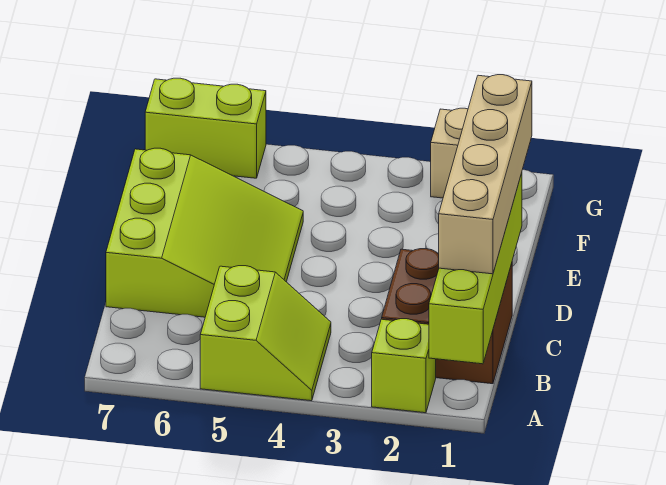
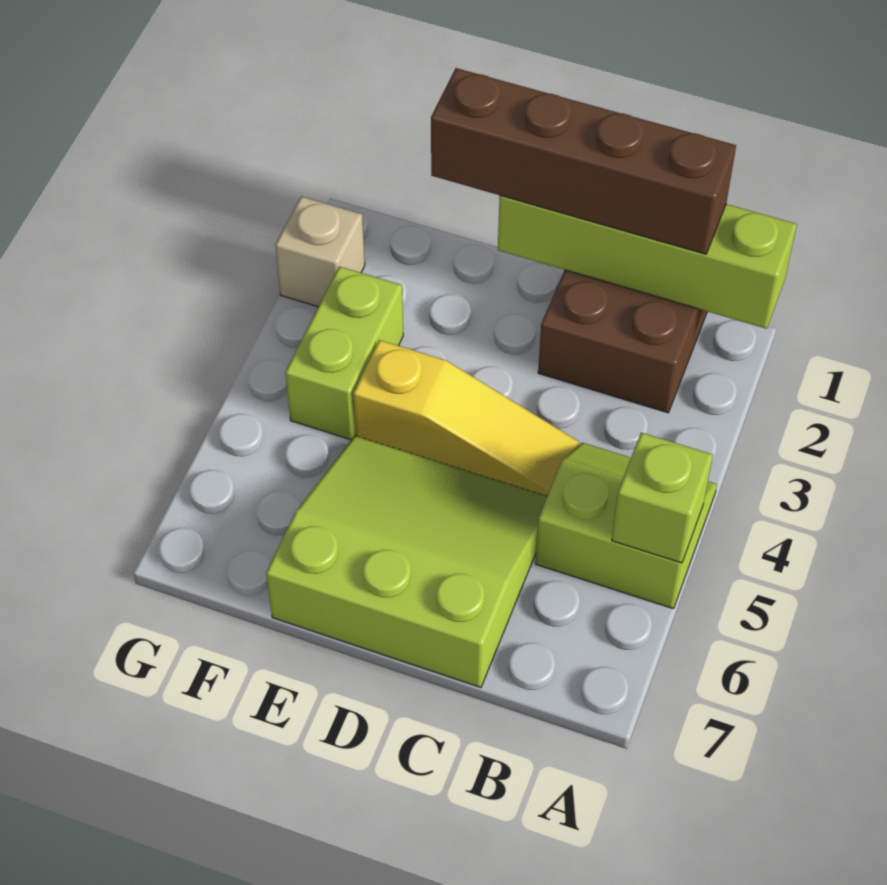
lime 1x1 brick [372,319,436,413] -> lime 1x1 brick moved to [612,433,713,563]
tan 1x4 brick [439,75,532,274] -> brown 1x4 brick [431,68,736,254]
none -> yellow 1x3 slope [353,340,579,496]
lime 1x2 brick [145,78,266,178] -> lime 1x2 brick moved to [285,266,403,440]

